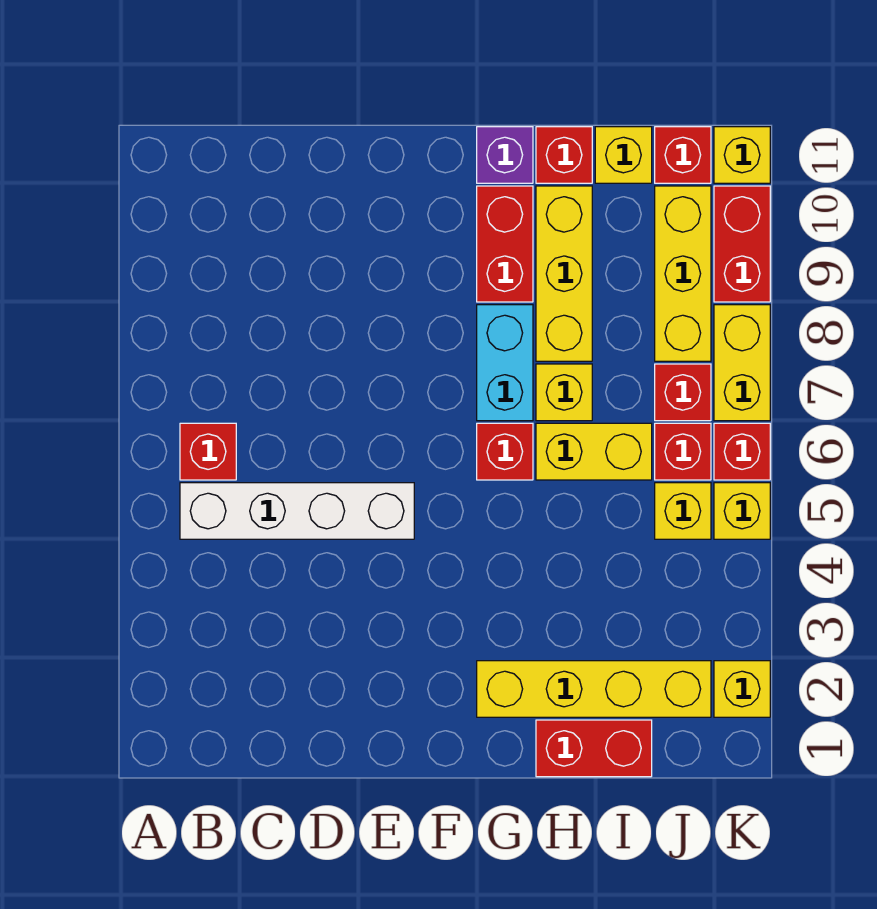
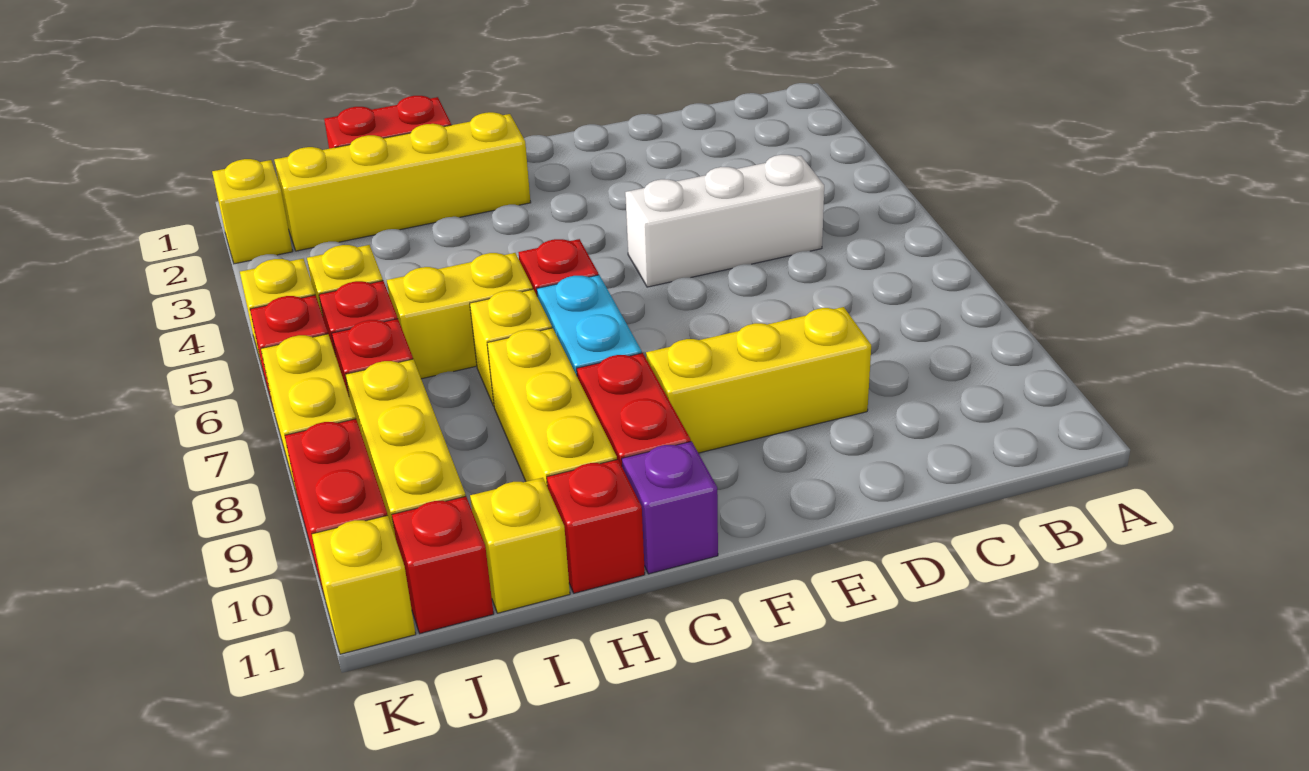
white 1x4 brick [180,483,414,539] -> white 1x3 brick [625,155,824,287]
red 1x1 brick [180,423,236,480] -> none
none -> yellow 1x3 brick [646,307,871,453]

